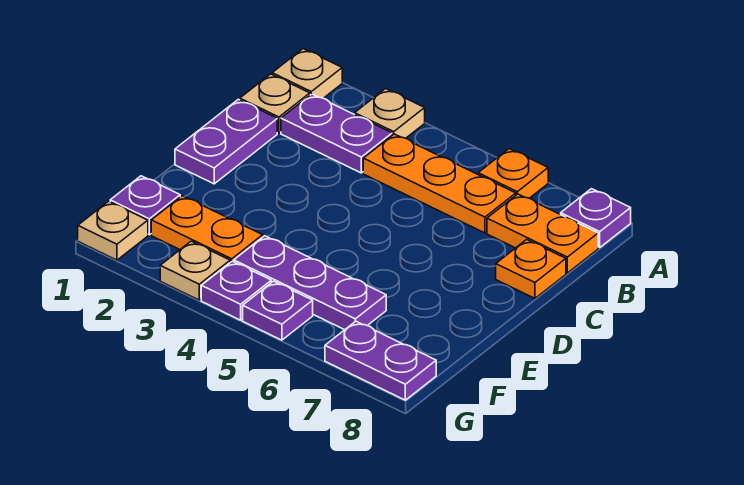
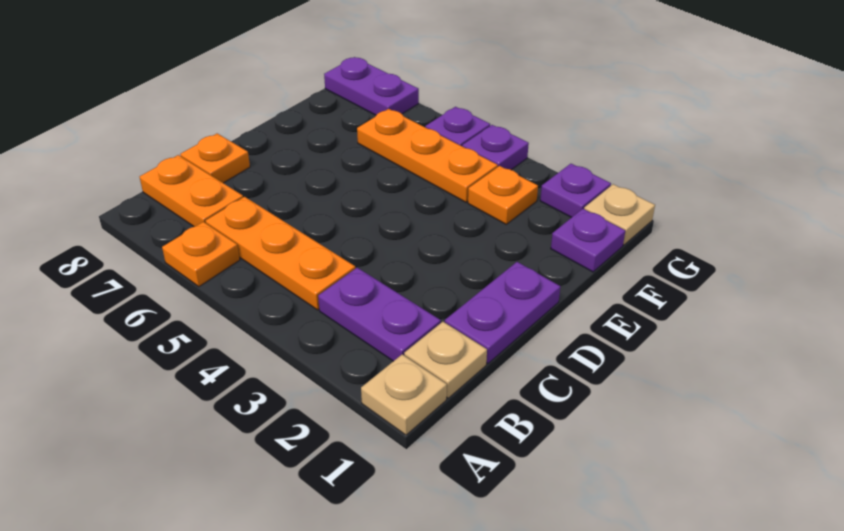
tan 1x1 plate [355,89,425,138] -> none
purple 1x1 plate [561,189,631,247] -> purple 1x1 plate moved to [540,164,611,218]
orange 1x2 plate [151,196,263,262] -> orange 1x1 plate [468,166,538,224]
purple 1x3 plate [234,236,386,330] -> orange 1x3 plate [357,109,498,202]
tan 1x1 plate [160,241,230,300] -> none

